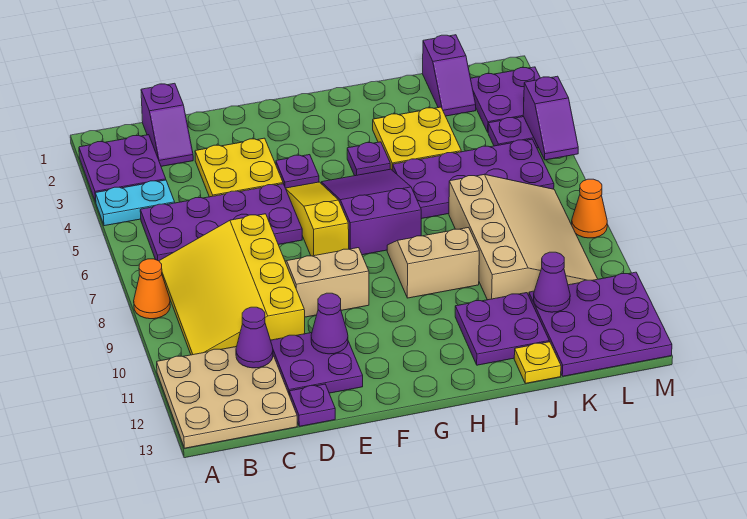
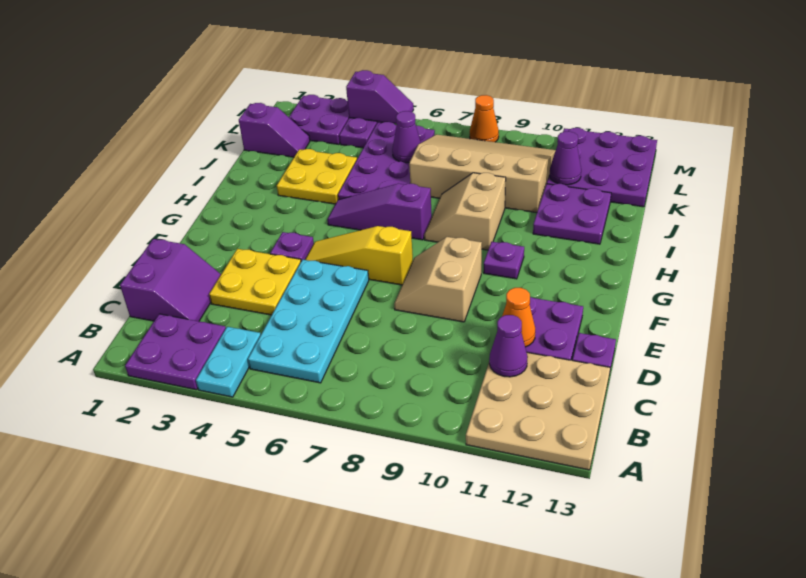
orange 1x1 cone [134,259,170,319] -> orange 1x1 cone moved to [502,288,535,347]
purple 2x4 plate [140,184,302,261] -> cyan 2x4 plate [248,260,369,383]
yellow 3x4 slope [159,214,305,355] -> none
purple 1x2 slope [141,83,193,166] -> purple 2x2 slope [120,239,221,321]
purple 1x1 cone [311,293,348,354] -> purple 1x1 cone moved to [392,111,421,163]
purple 2x3 slope [321,169,421,255] -> purple 1x3 slope [327,184,432,240]
purple 1x1 plate [347,142,390,176] -> purple 1x1 plate moved to [484,242,524,279]
yellow 1x1 plate [514,342,561,383] -> none

